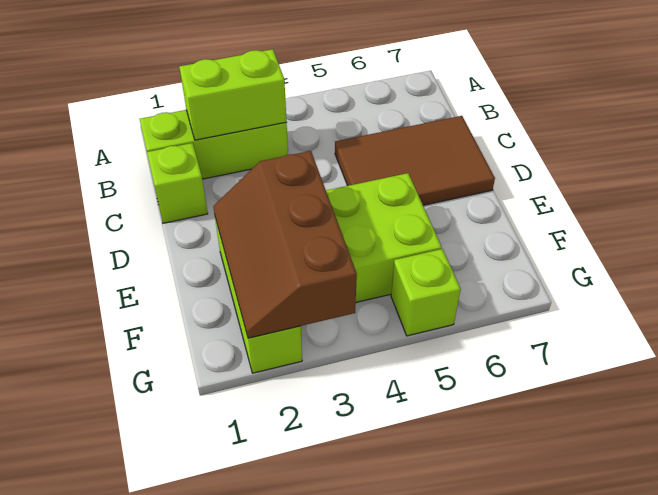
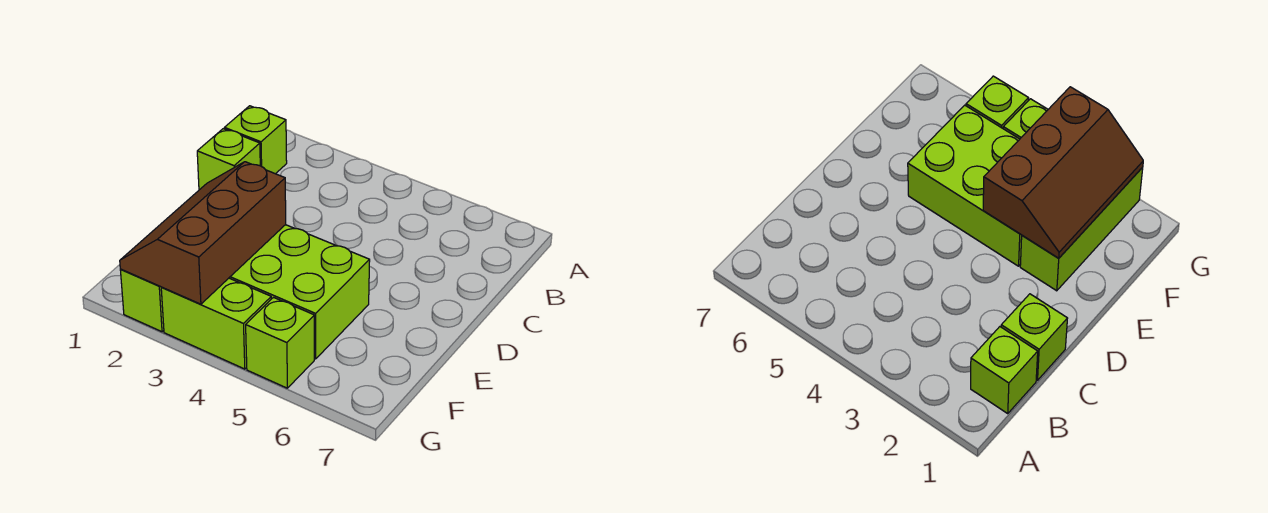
lime 1x3 brick [140,110,288,179] -> lime 1x1 brick [224,106,287,174]
lime 1x2 brick [179,49,287,140] -> lime 1x2 brick moved to [161,278,271,369]
brown 2x3 tile [335,116,495,205] -> none

